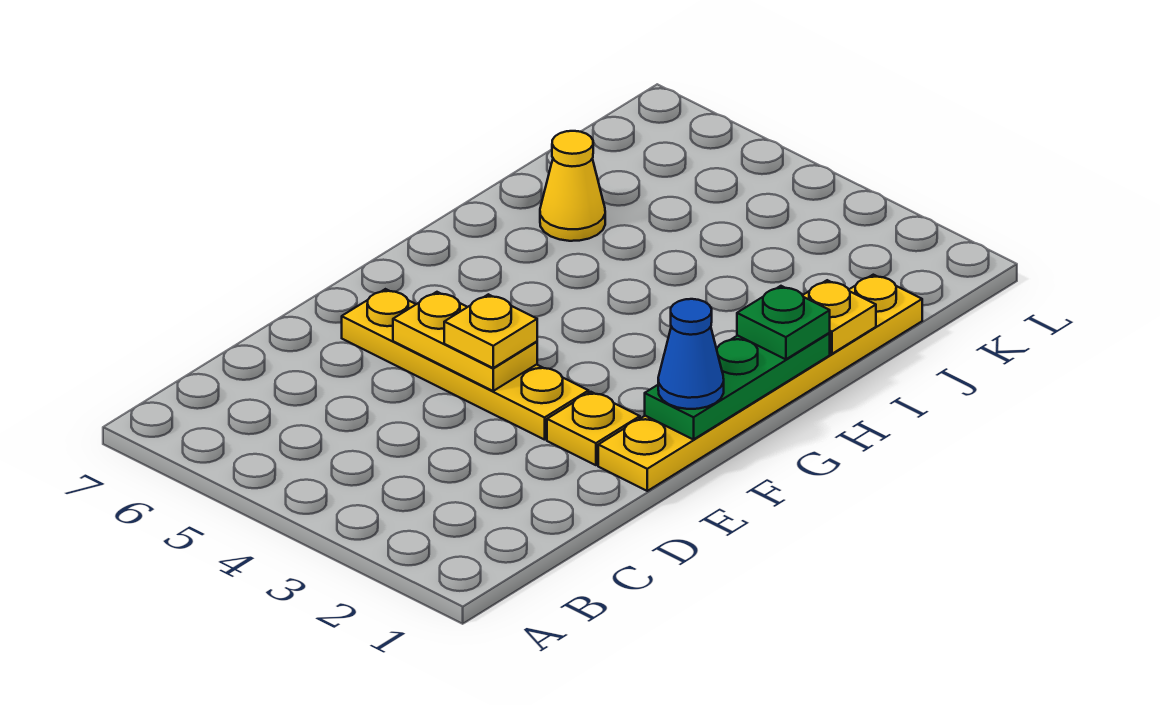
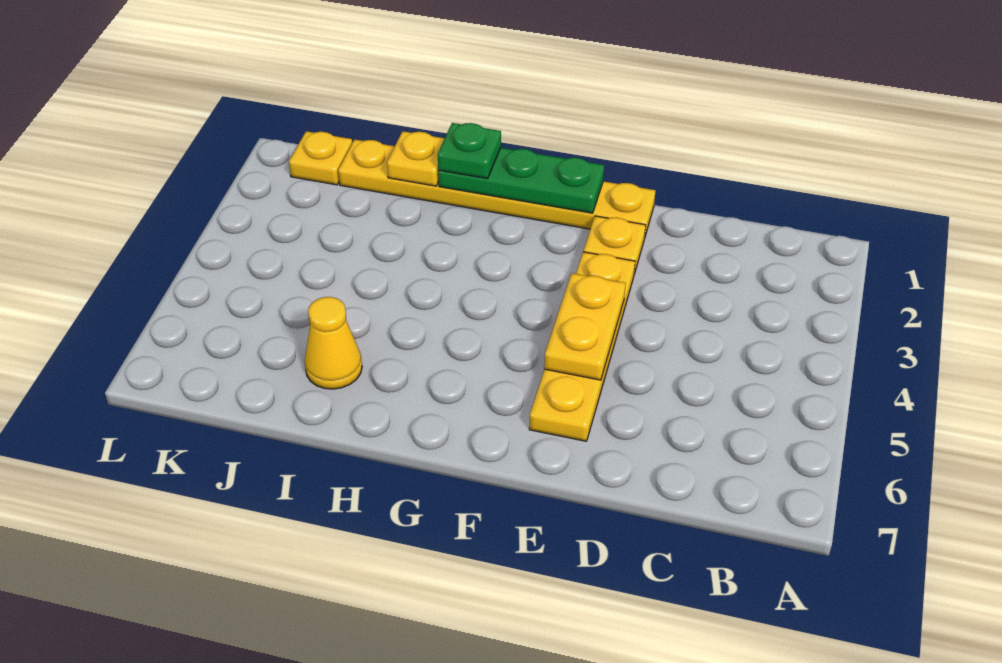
yellow 1x1 plate [444,294,537,368] -> yellow 1x1 plate moved to [289,131,352,185]
blue 1x1 cone [658,299,724,409] -> none

